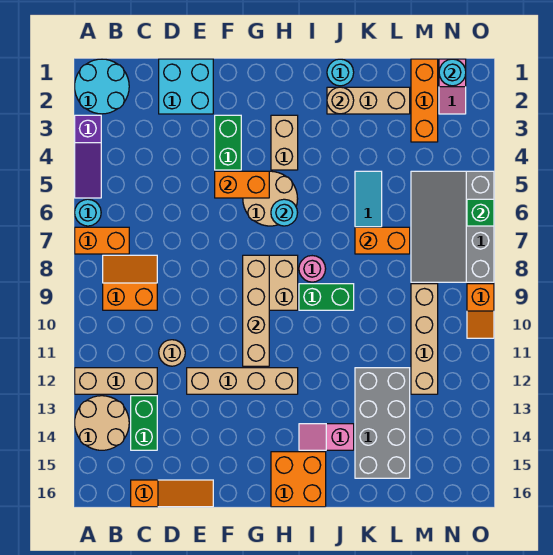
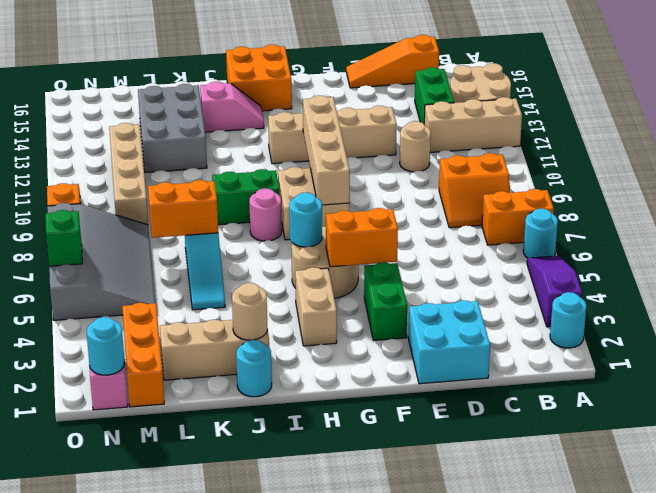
cyan 2x2 round brick [75,59,129,114] -> cyan 1x1 round brick [550,292,586,348]
grey 2x4 brick [355,368,410,478] -> grey 2x3 brick [138,84,207,173]

